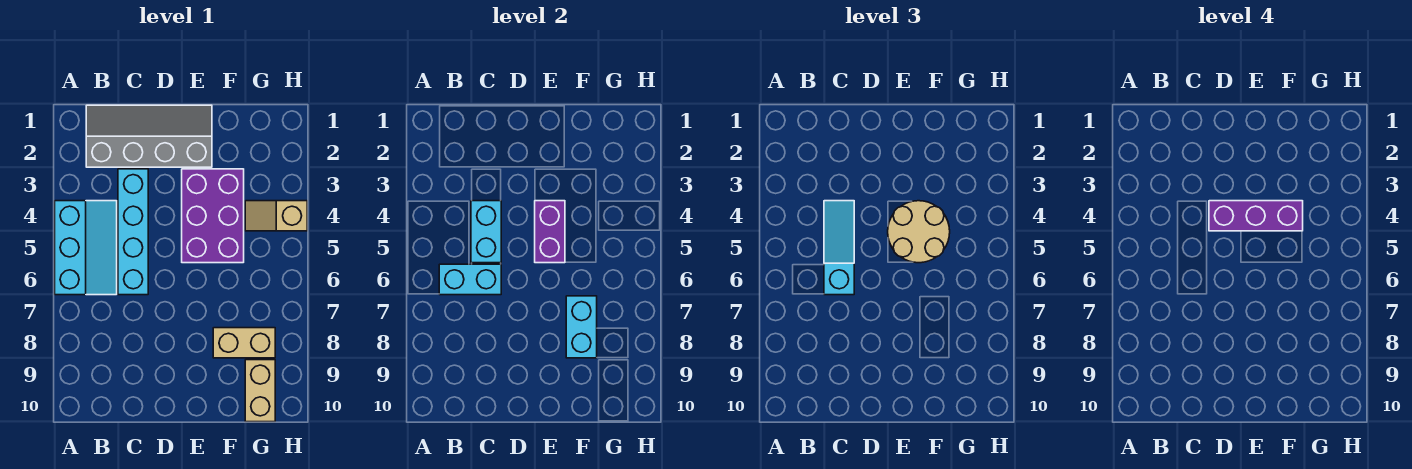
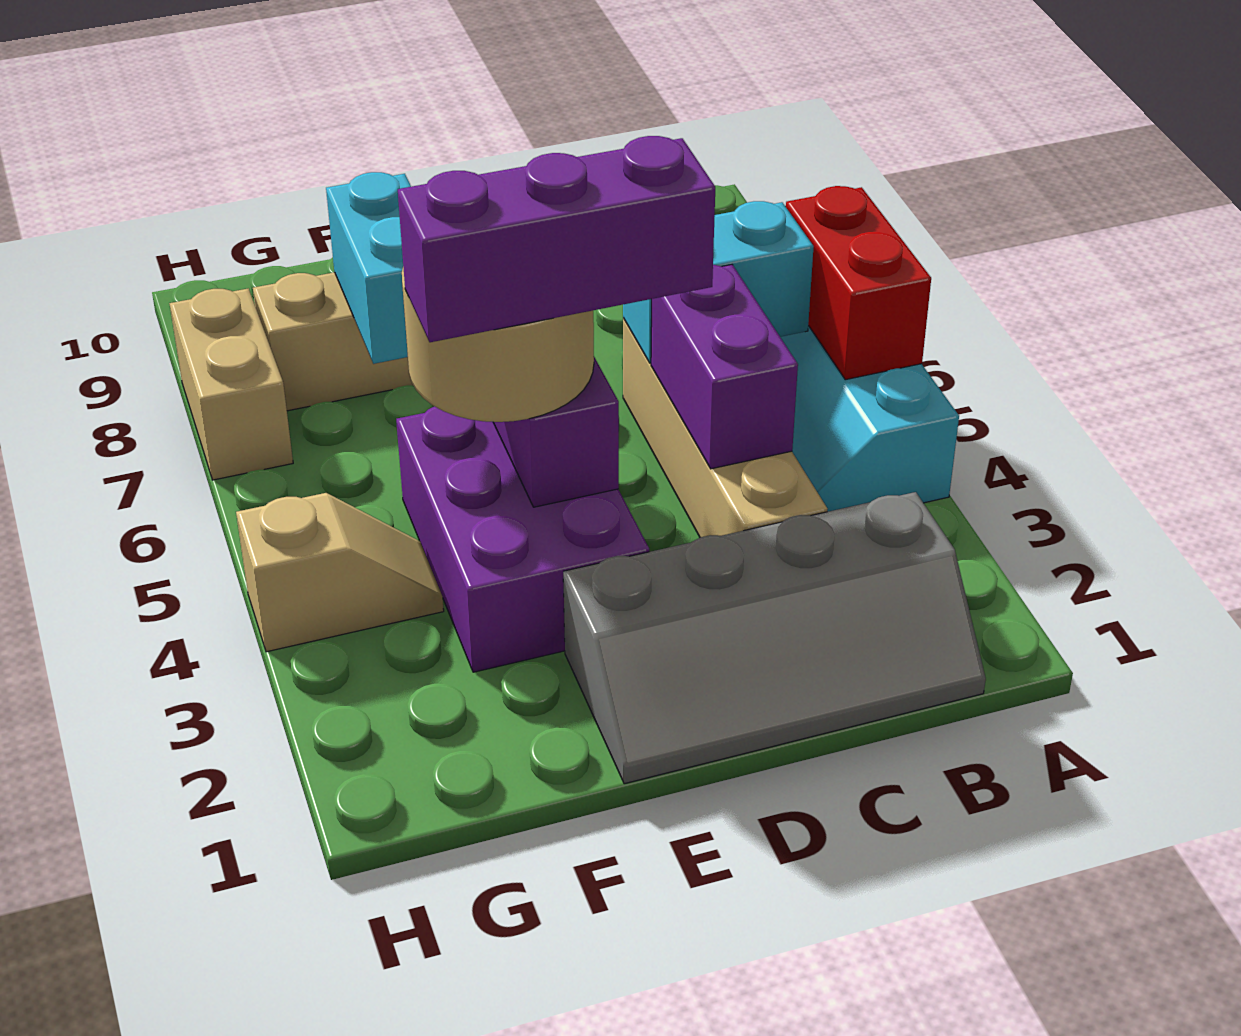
none -> red 1x2 brick [786,186,931,380]
cyan 1x4 brick [118,169,148,295] -> tan 1x4 brick [623,318,827,537]
cyan 1x2 brick [471,201,501,263] -> purple 1x2 brick [651,265,798,469]
cyan 1x3 slope [824,201,854,295] -> none
tan 1x2 brick [245,360,275,422] -> tan 1x2 brick moved to [169,288,293,480]

